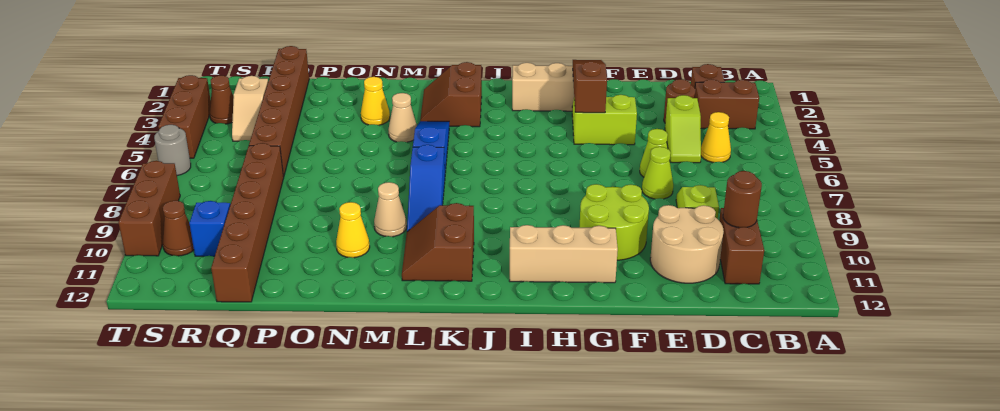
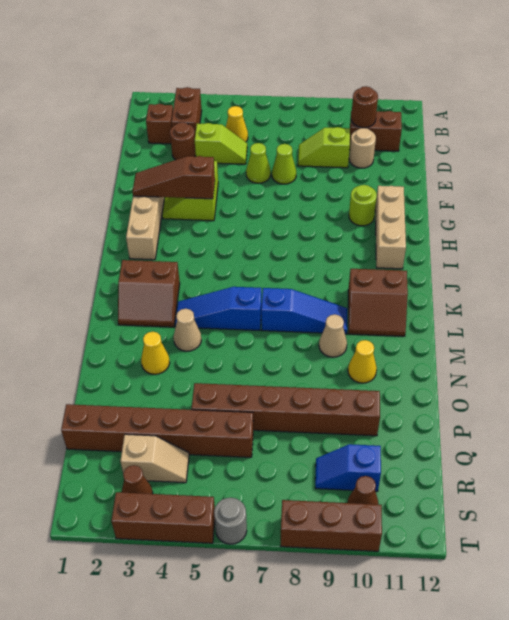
tan 2x2 round brick [650,205,724,283] -> tan 1x1 round brick [349,128,376,168]
lime 2x2 round brick [579,184,649,260] -> lime 1x1 round brick [349,185,377,226]
brown 1x6 brick [211,143,284,302] -> brown 1x6 brick moved to [192,383,380,436]

